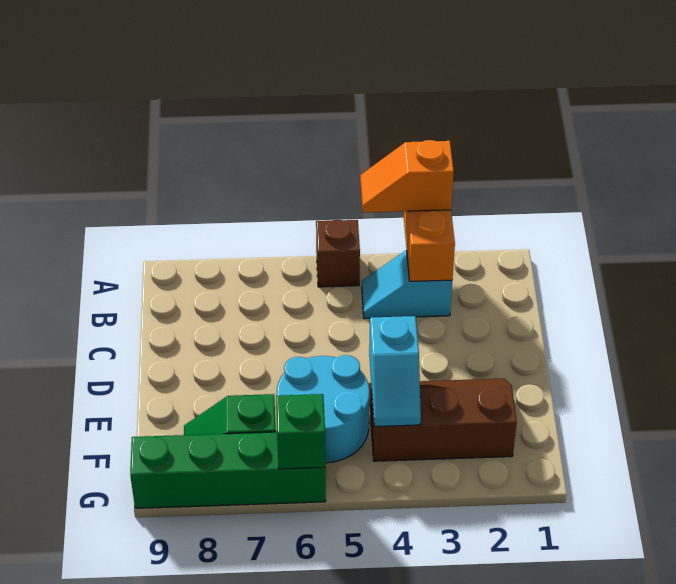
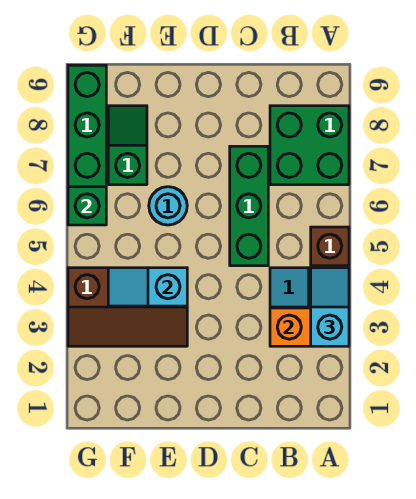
orange 1x2 slope [360,140,454,213] -> cyan 1x2 slope [311,268,349,346]
none -> green 2x2 brick [270,106,349,185]
none -> green 1x3 brick [230,146,268,266]
brown 2x3 slope [369,378,517,461] -> brown 2x3 slope turned to [68,268,187,346]
cyan 2x2 round brick [277,355,370,463] -> cyan 1x1 round brick [149,187,187,225]

